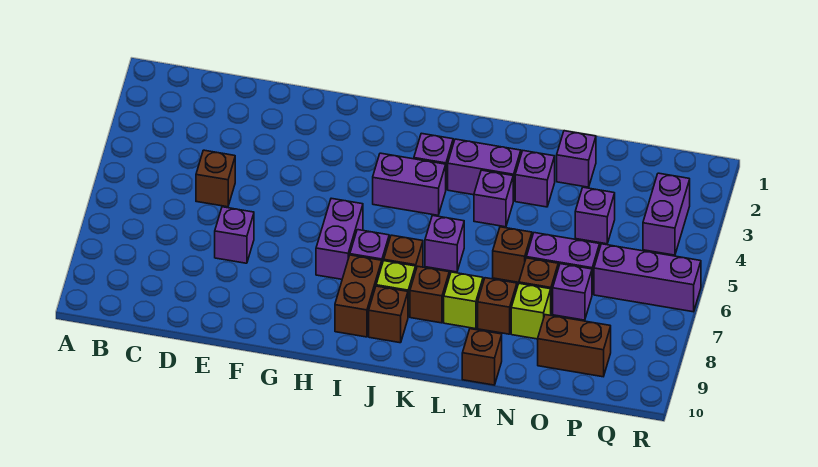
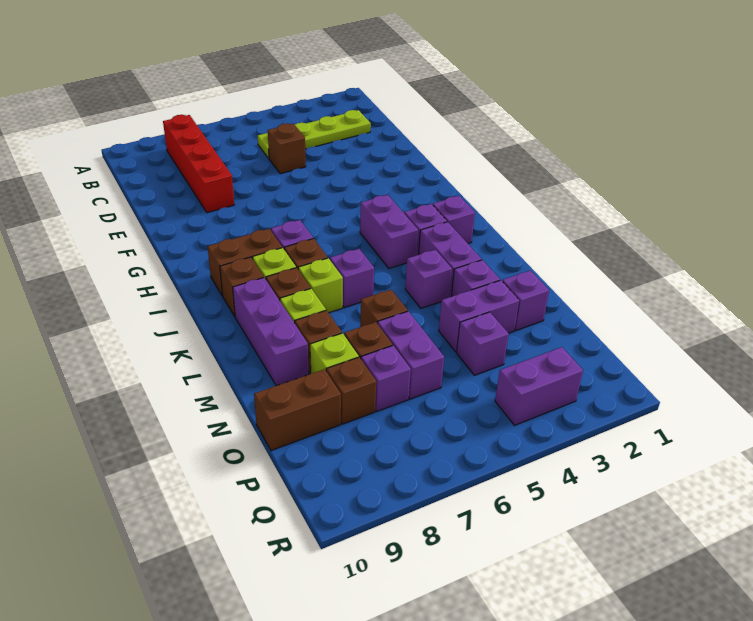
none -> red 1x4 brick [163,115,234,213]
none -> lime 1x4 plate [258,110,371,158]
purple 1x1 brick [215,207,254,263] -> purple 1x1 brick moved to [433,196,475,244]
purple 1x2 brick [316,198,363,279] -> purple 1x2 brick moved to [439,280,519,352]
none -> lime 1x1 brick [298,258,343,313]
brown 1x1 brick [462,329,502,385] -> brown 1x1 brick moved to [326,357,376,424]
brown 1x2 brick [538,315,611,377] -> brown 1x2 brick turned to [254,369,341,451]
purple 1x3 brick [594,244,701,312] -> purple 1x3 brick moved to [233,278,309,386]

